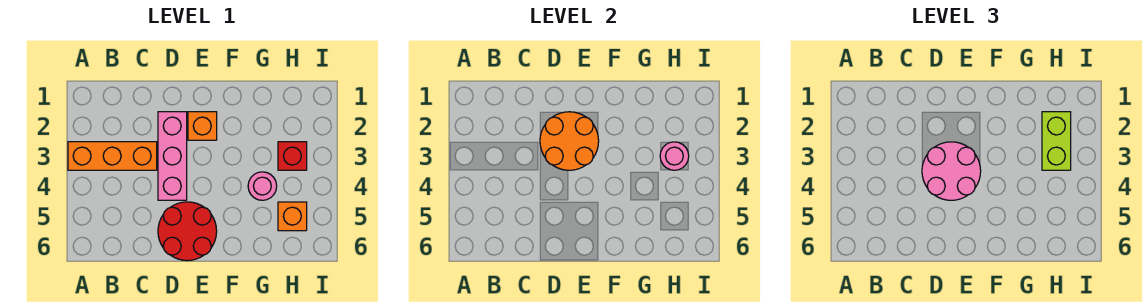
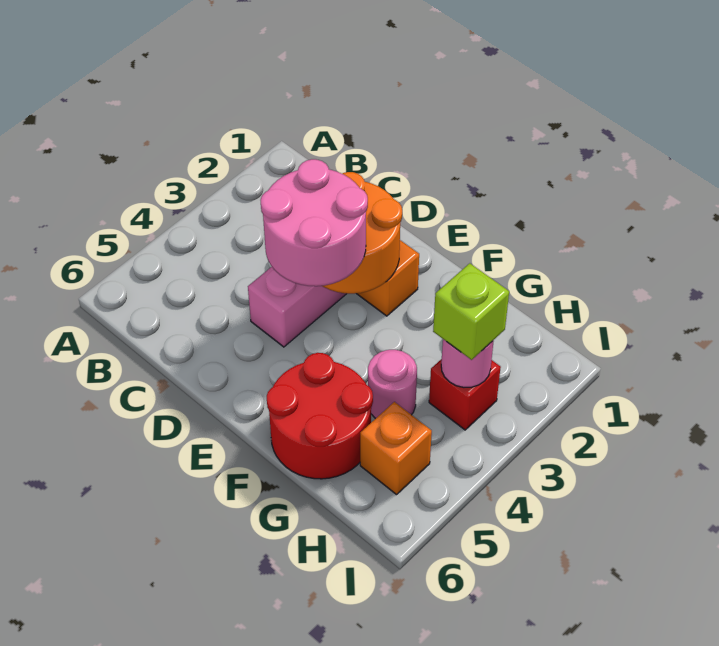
orange 1x3 brick [68,142,157,170] -> none
red 2x2 round brick [158,202,217,261] -> red 2x2 round brick moved to [267,353,373,479]
lime 1x2 brick [1042,112,1071,170] -> lime 1x1 brick [433,263,509,360]

